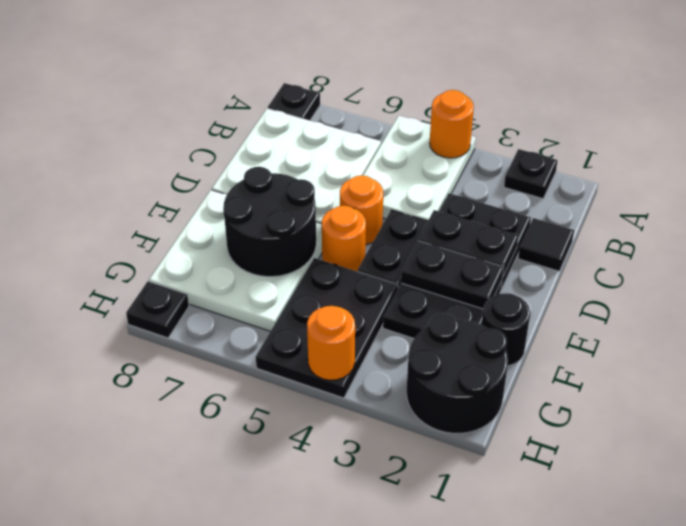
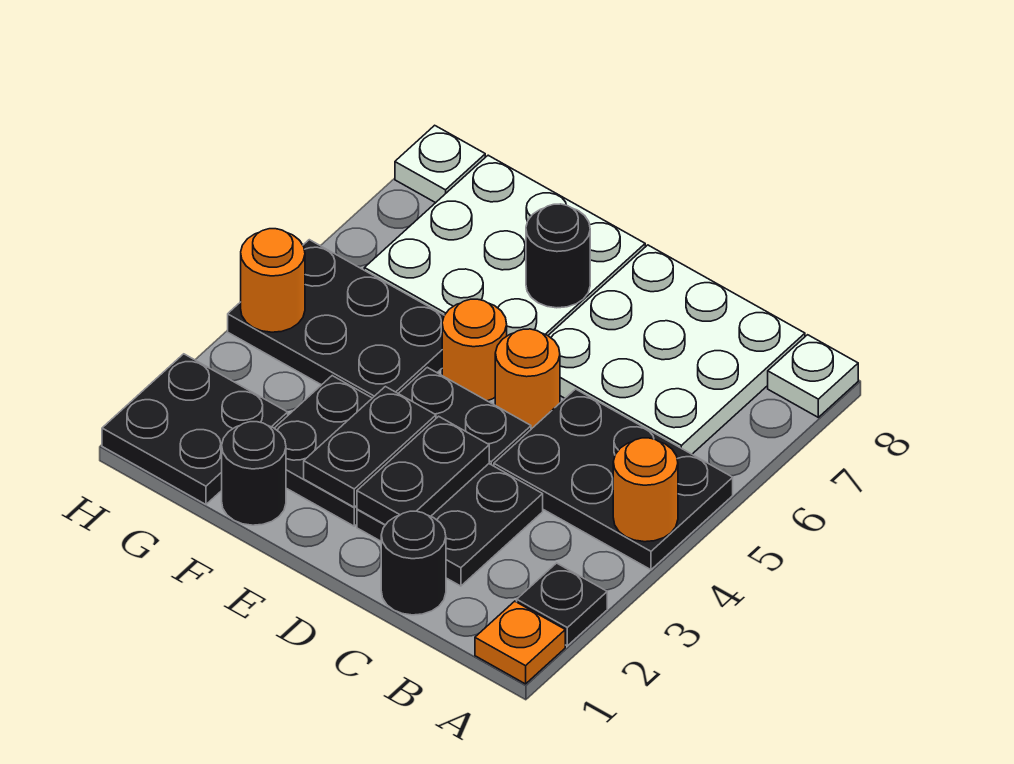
none -> orange 1x1 plate [475,601,565,684]
white 2x3 plate [363,115,476,221] -> black 2x3 plate [494,389,733,570]
black 1x1 plate [268,83,320,120] -> white 1x1 plate [768,335,858,417]
black 1x1 tile [518,218,574,271] -> black 1x1 round brick [381,511,446,615]
black 2x2 round brick [223,167,316,277] -> black 1x1 round brick [526,204,590,308]
black 2x2 round brick [407,313,508,433] -> black 2x2 plate [102,354,288,504]
black 1x1 plate [126,281,189,338] -> white 1x1 plate [395,125,485,203]

